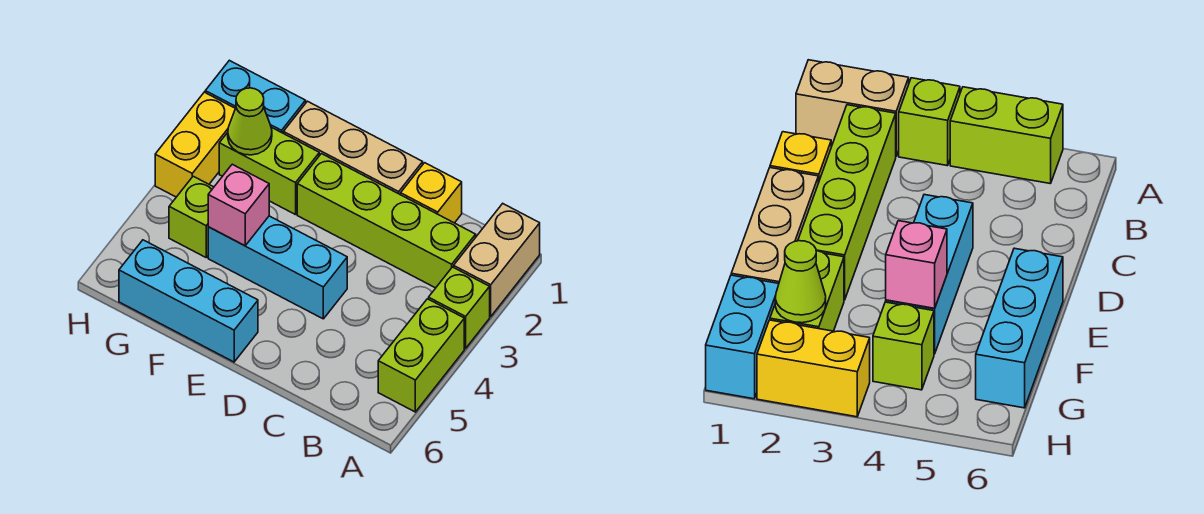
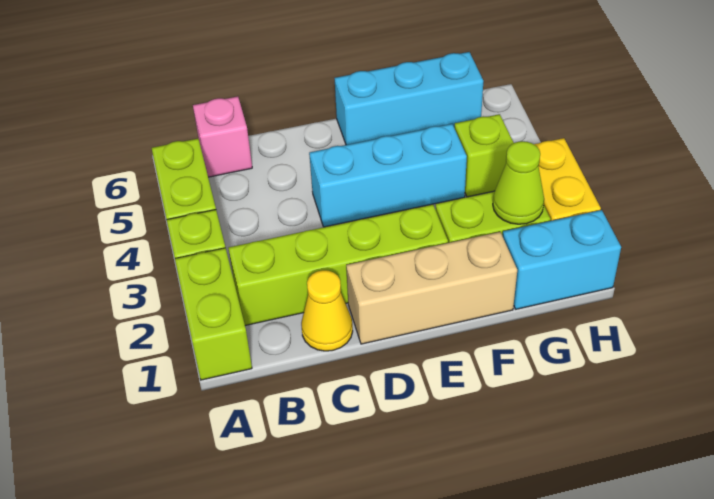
tan 1x2 brick [454,204,540,317] -> lime 1x2 brick [175,248,252,380]
yellow 1x1 brick [401,163,462,223] -> yellow 1x1 cone [301,270,353,351]
pink 1x1 brick [208,164,269,246] -> pink 1x1 brick moved to [193,96,252,177]

